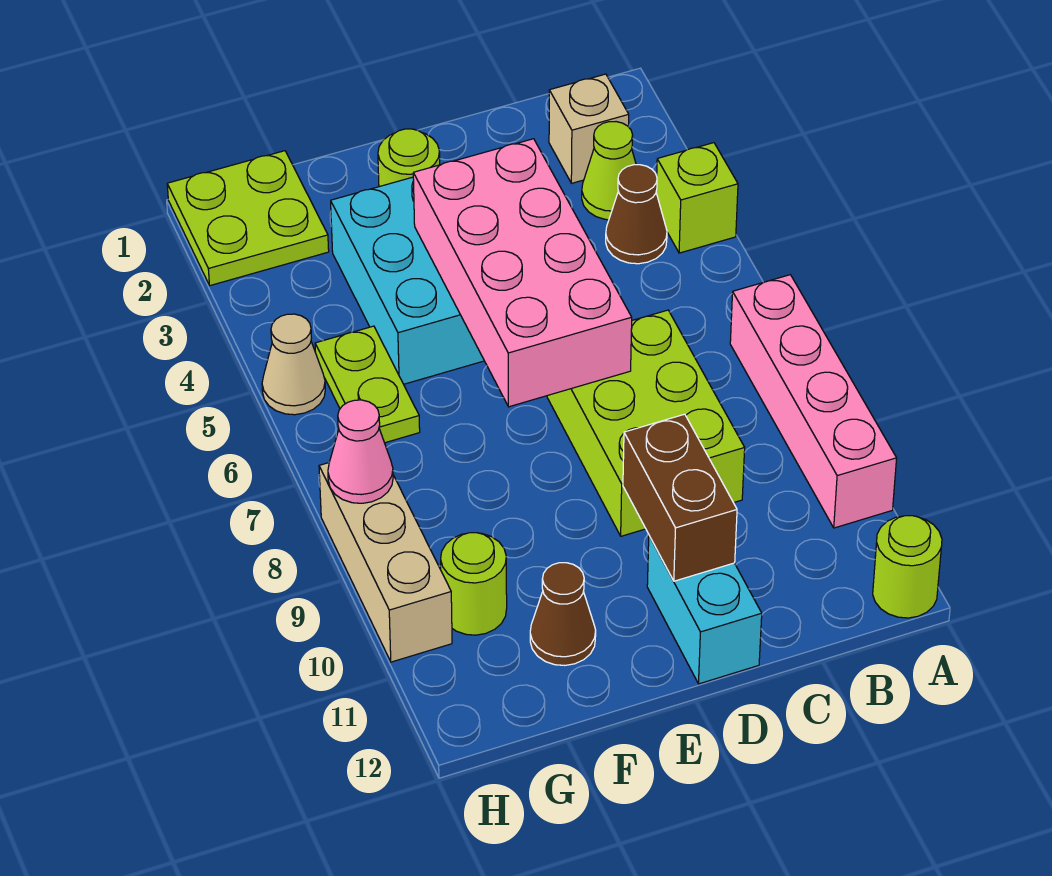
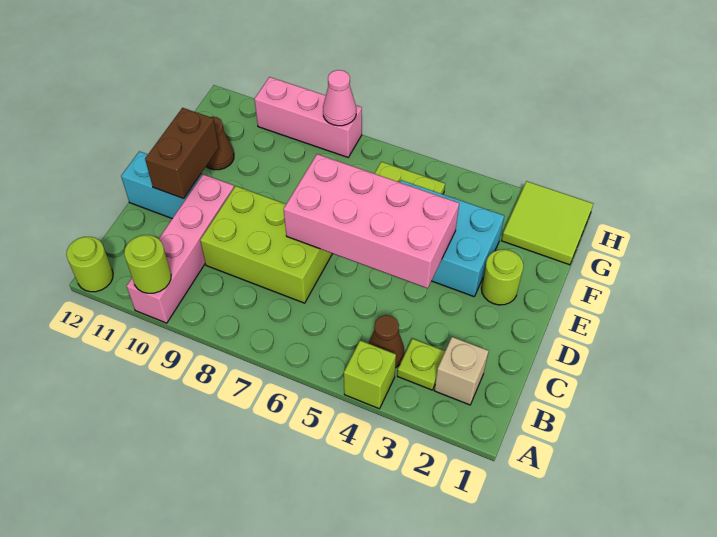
pink 1x4 brick [730,275,897,528] -> pink 1x4 brick turned to [127,174,234,323]
lime 1x1 cone [582,122,636,220] -> lime 1x1 plate [397,339,445,390]
brown 1x2 brick [623,414,737,581] -> brown 1x2 brick turned to [145,108,219,199]
lime 2x2 plate [167,151,329,286] -> lime 2x2 tile [502,181,593,265]
lime 1x1 round brick [441,533,507,635] -> lime 1x1 round brick moved to [124,235,171,293]
tan 1x1 cone [262,314,325,415] -> none
tan 1x3 brick [319,463,452,662] -> pink 1x3 brick [254,77,362,157]

